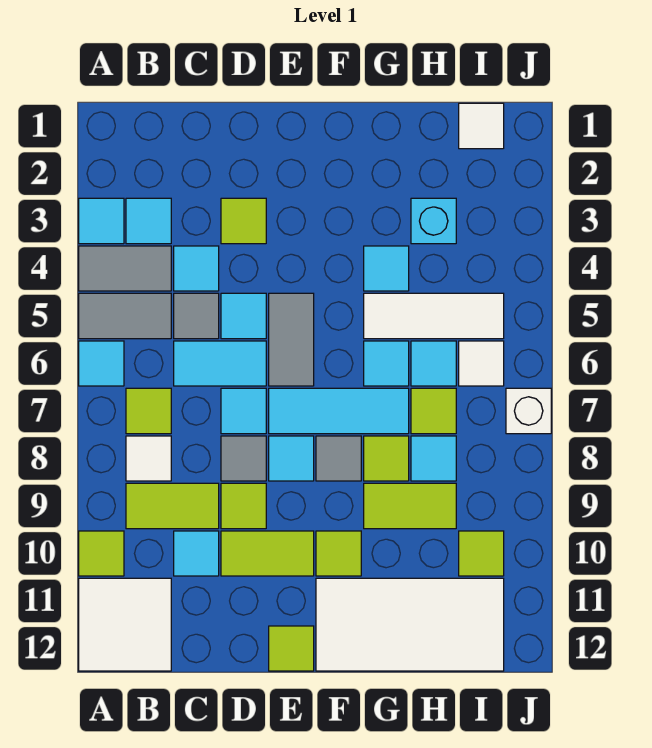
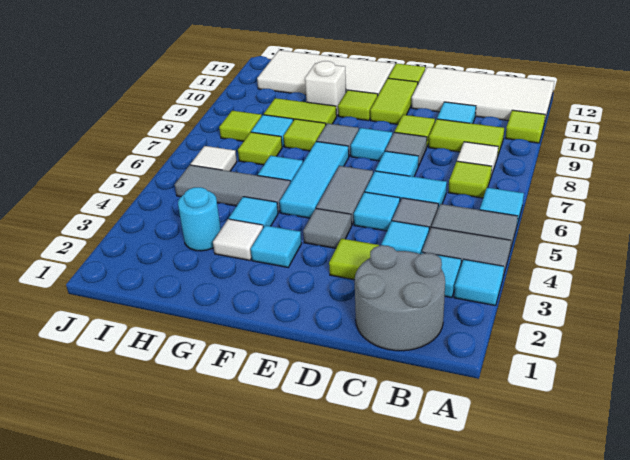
white 2x2 tile [79,578,171,671] -> white 2x4 tile [411,67,554,123]
none -> grey 2x2 round brick [355,245,445,351]
lime 1x2 tile [221,531,314,576] -> lime 1x2 tile turned to [370,78,418,124]
none -> grey 1x1 tile [303,209,352,248]
cyan 1x3 tile [269,388,409,434] -> cyan 1x3 tile turned to [279,141,349,218]
white 1x3 tile [364,293,504,339] -> grey 1x3 tile [175,165,290,213]
cyan 1x1 brick [411,198,456,244] -> cyan 1x1 round brick [178,187,221,251]
cyan 1x1 tile [411,341,456,386] -> cyan 1x1 tile moved to [251,225,302,267]
white 1x1 tile [459,103,504,149] -> white 1x1 tile moved to [213,219,263,260]
lime 1x1 tile [459,531,504,576] -> lime 1x1 tile moved to [219,111,262,141]
white 1x1 brick [506,388,551,434] -> white 1x1 brick moved to [305,61,346,116]

